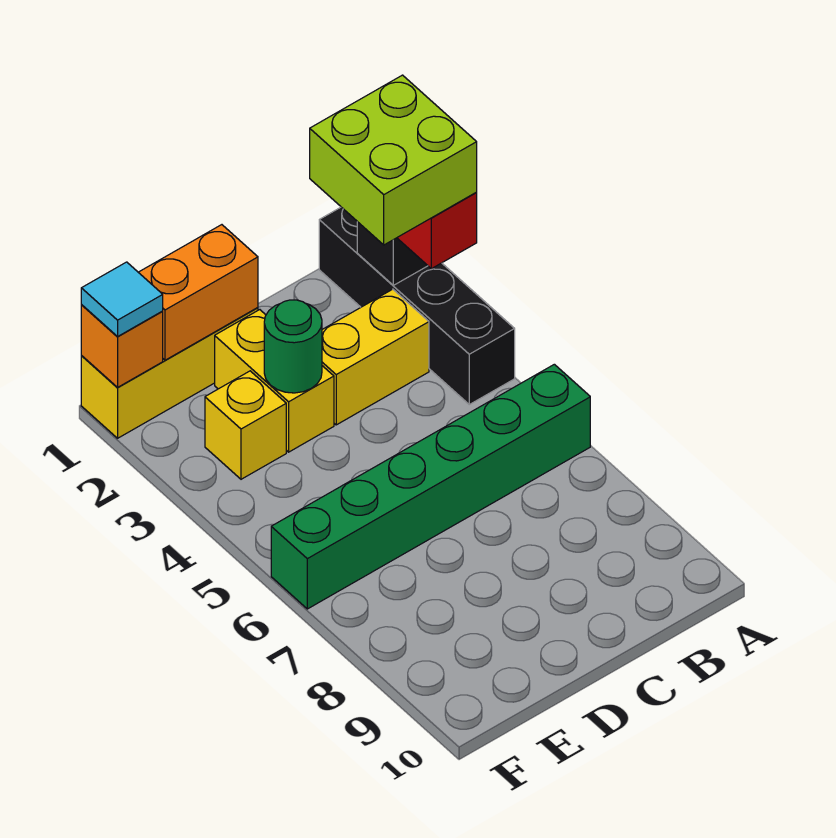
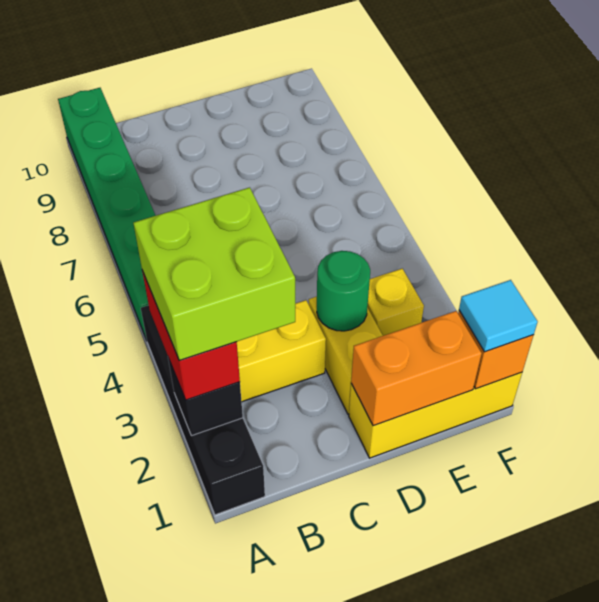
green 1x6 brick [271,364,590,609] -> green 1x6 brick turned to [58,88,156,340]

